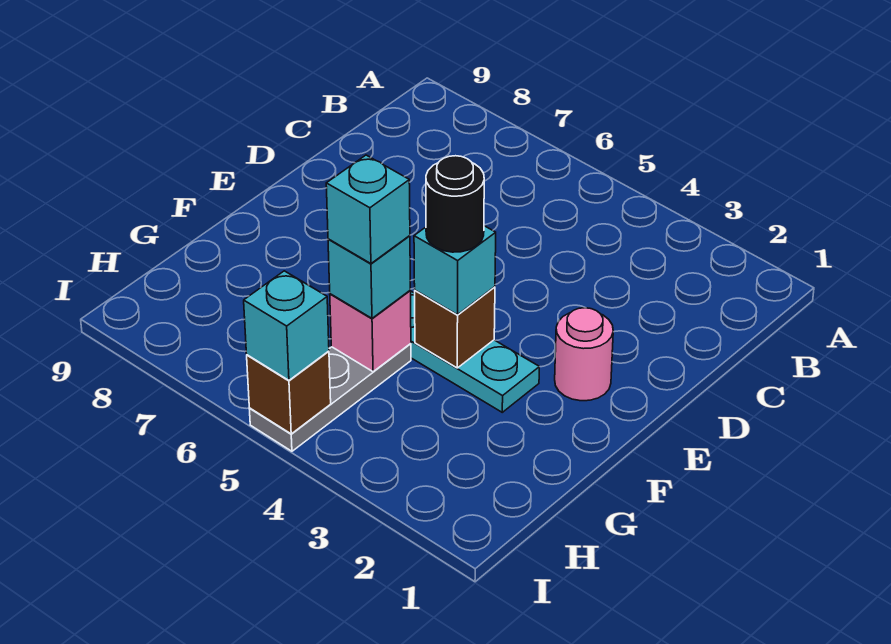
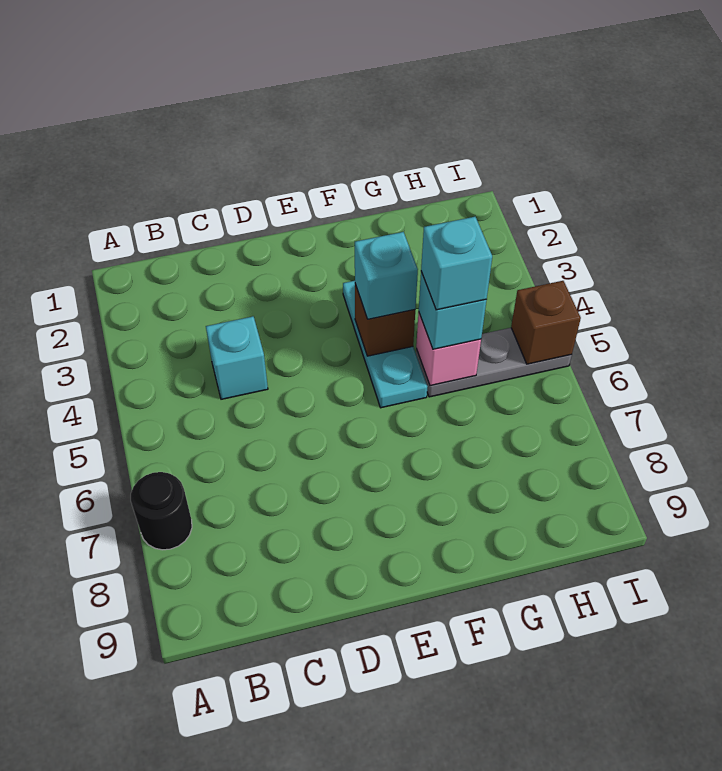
pink 1x1 round brick [555,308,613,401] -> none
black 1x1 round brick [426,156,484,252] -> black 1x1 round brick moved to [131,472,192,550]
cyan 1x1 brick [244,271,329,380] -> cyan 1x1 brick moved to [206,316,268,399]

